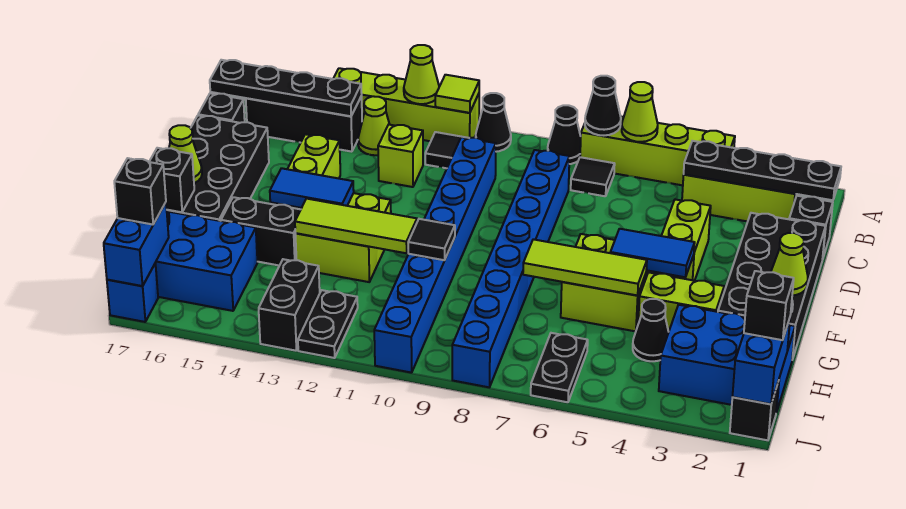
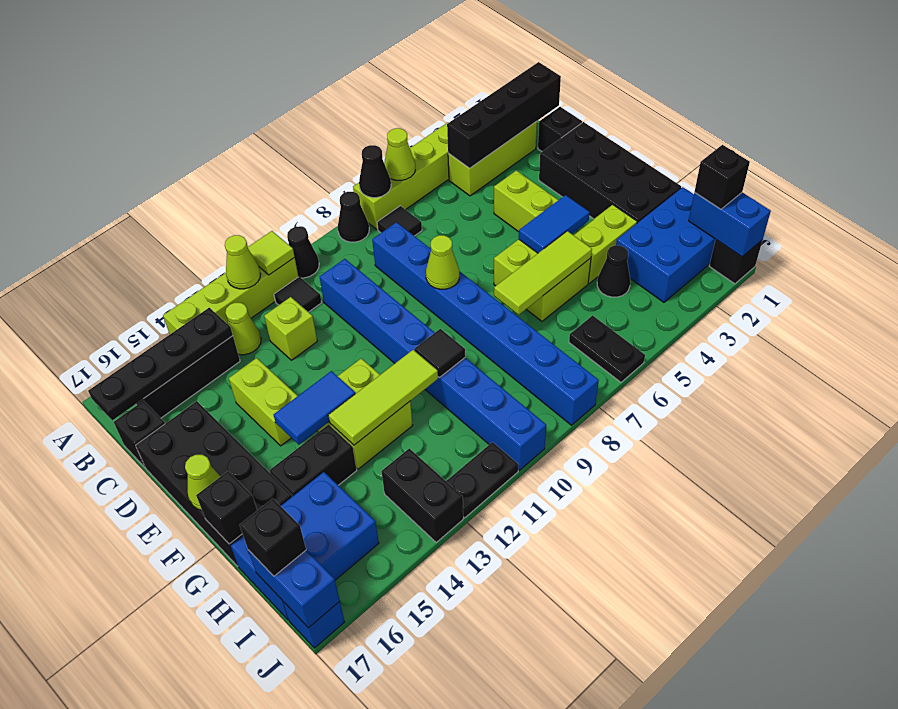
black 1x4 plate [684,141,841,200] -> black 1x4 brick [447,62,561,168]
lime 1x1 cone [771,233,808,296] -> lime 1x1 cone moved to [426,235,459,289]
black 1x2 plate [298,290,358,358] -> black 1x2 plate turned to [446,442,519,518]

